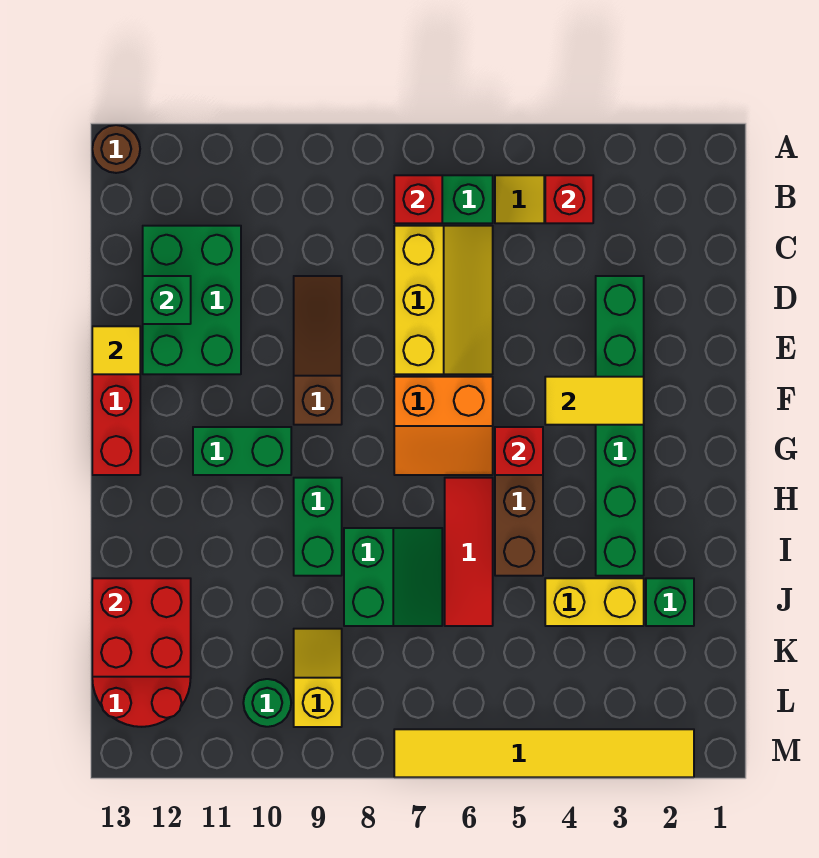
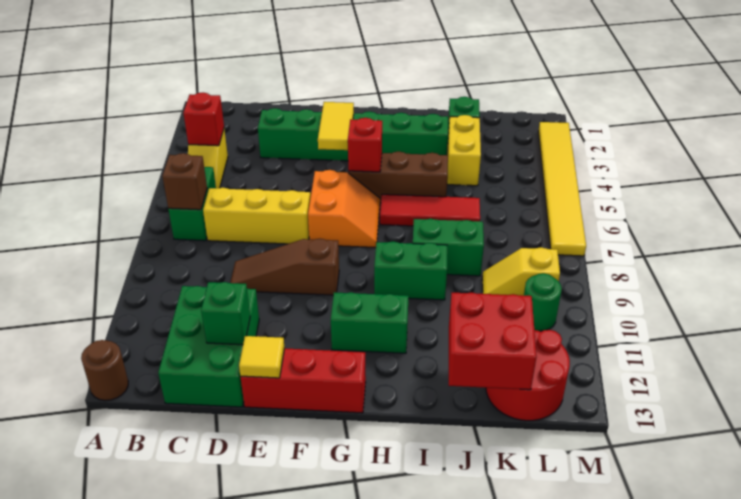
red 1x1 brick [394,175,442,223] -> brown 1x1 brick [162,153,207,210]
green 2x3 brick [143,226,241,374] -> green 2x3 brick turned to [158,286,259,407]
green 1x2 brick [193,427,291,475] -> green 1x2 brick turned to [331,292,409,353]

